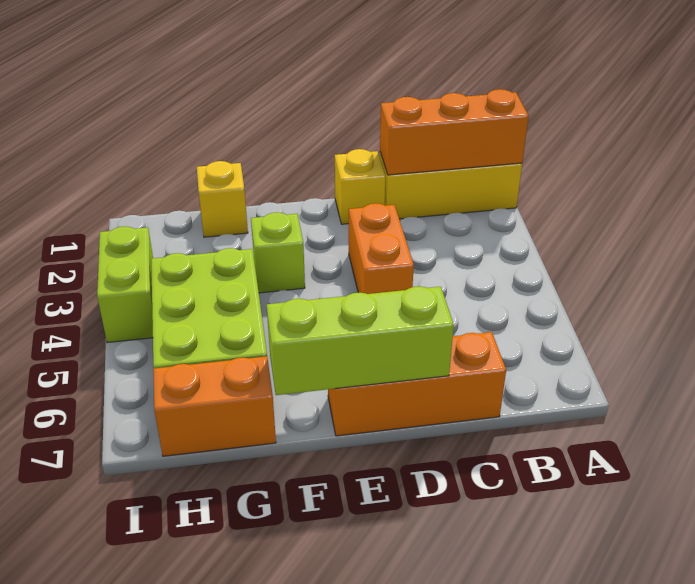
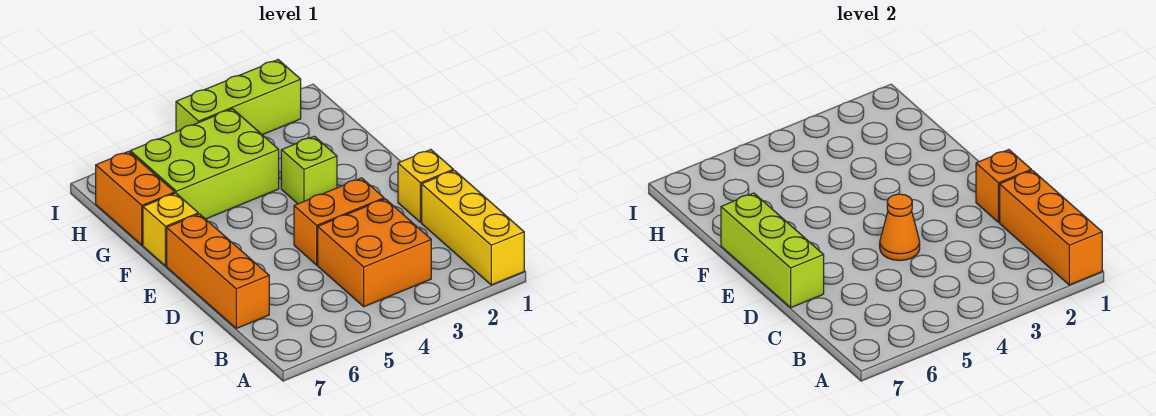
none -> orange 2x2 brick [318,199,431,307]
none -> orange 1x1 brick [976,150,1031,222]
none -> orange 1x1 cone [880,194,920,261]
yellow 1x1 brick [197,161,248,237] -> yellow 1x1 brick moved to [143,193,198,266]
lime 1x2 brick [97,226,153,343] -> lime 1x3 brick [176,60,301,135]

